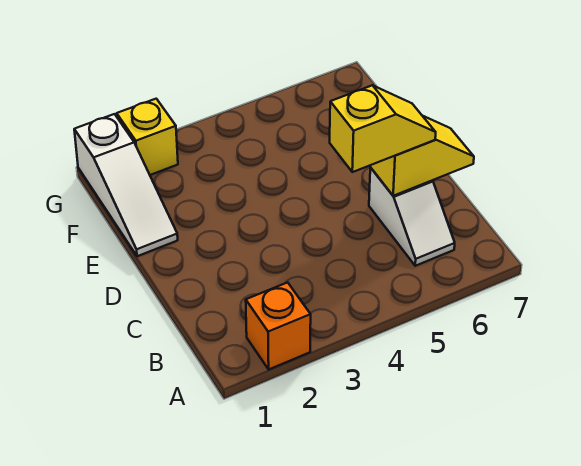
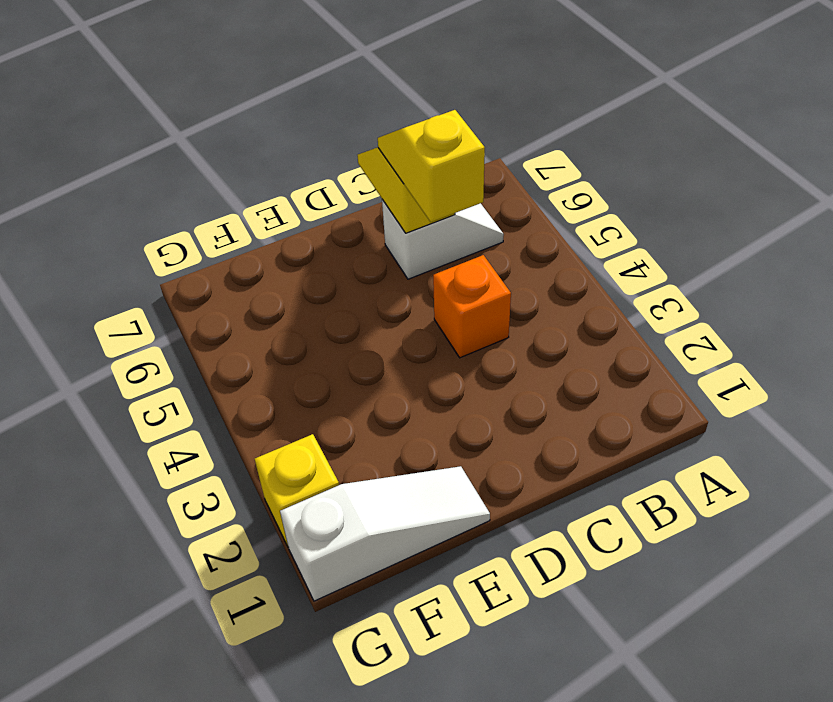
orange 1x1 brick [246,282,311,369] -> orange 1x1 brick moved to [433,255,511,358]

